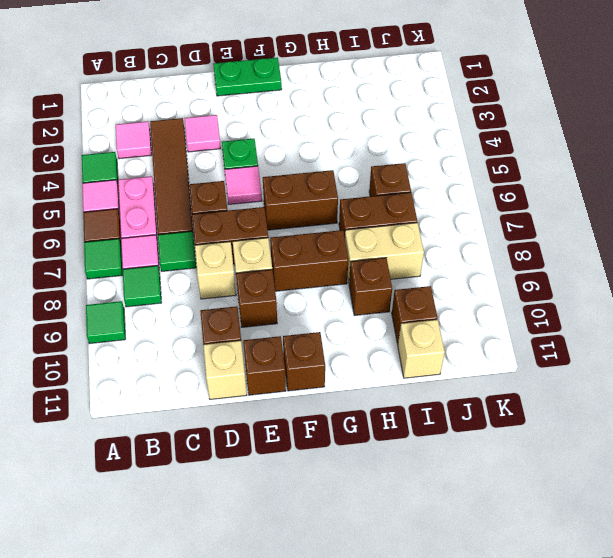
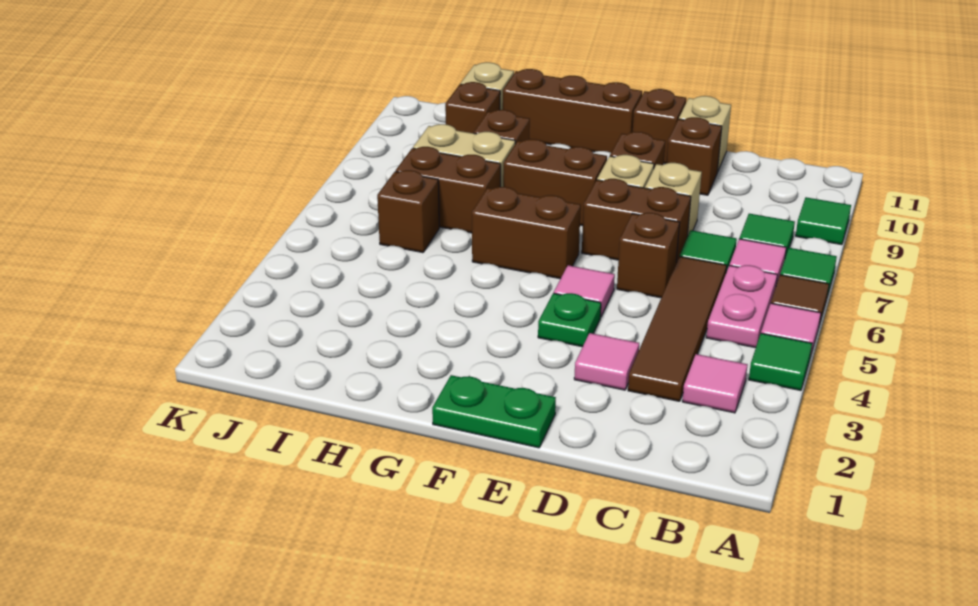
brown 1x1 brick [283,332,325,391] -> brown 1x3 brick [503,69,642,153]

